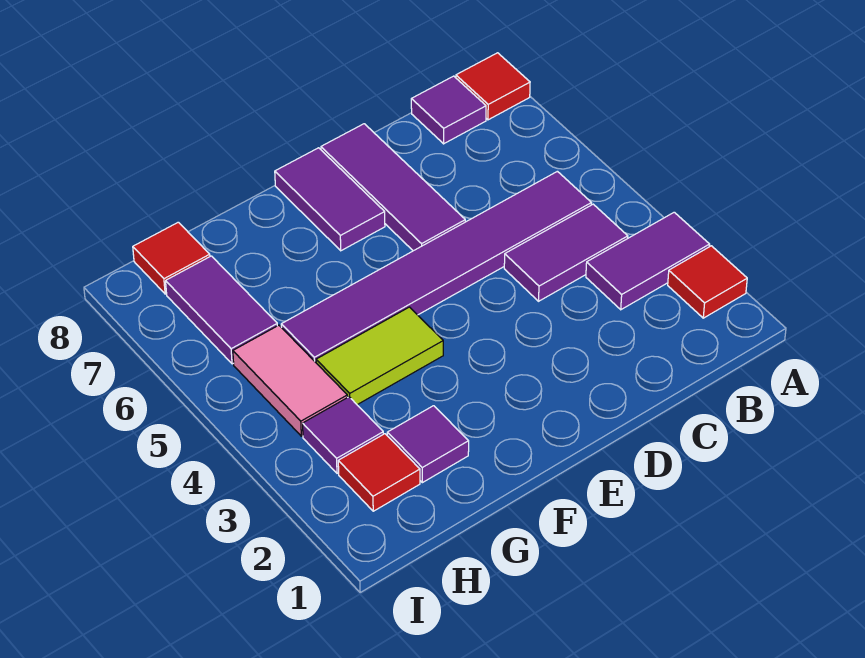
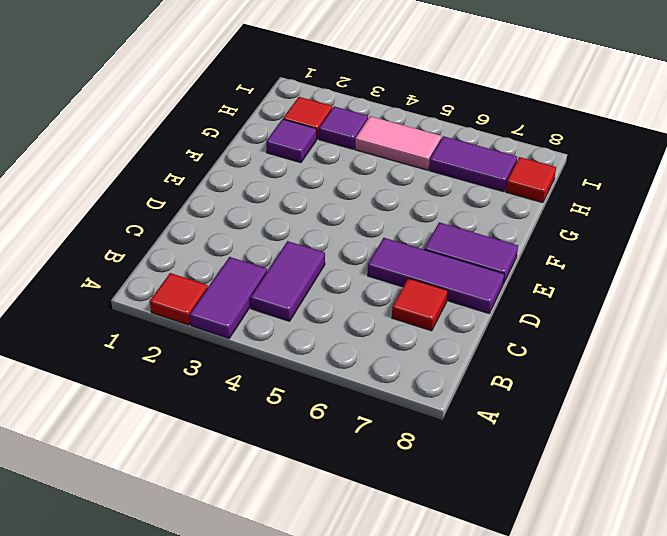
red 1x1 tile [456,53,530,120] -> red 1x1 tile moved to [392,278,448,331]
purple 1x6 tile [281,171,591,362] -> none
purple 1x1 tile [411,76,486,144] -> none
lime 1x2 tile [316,307,443,405] -> none

